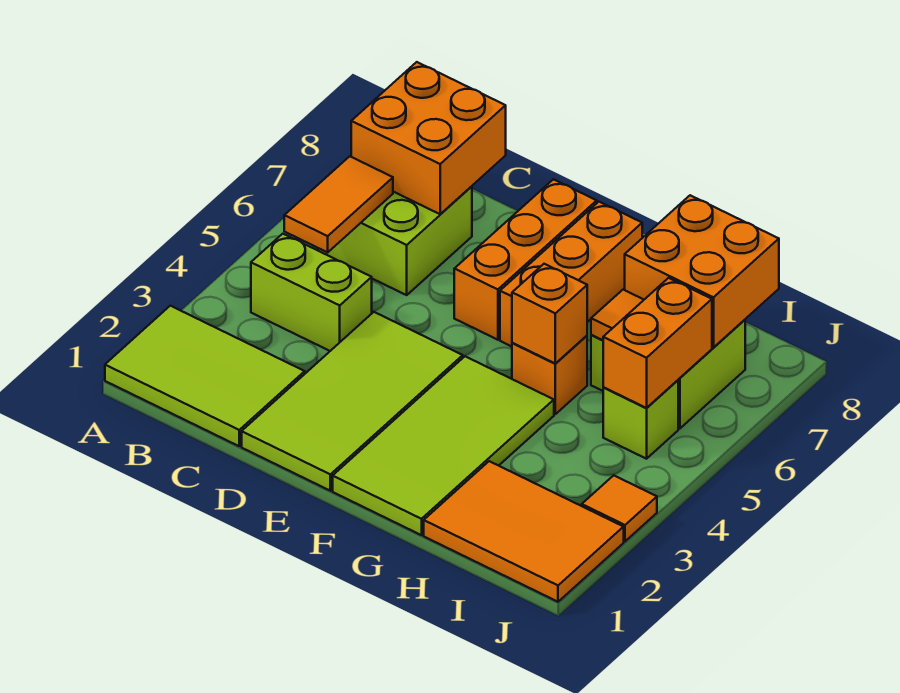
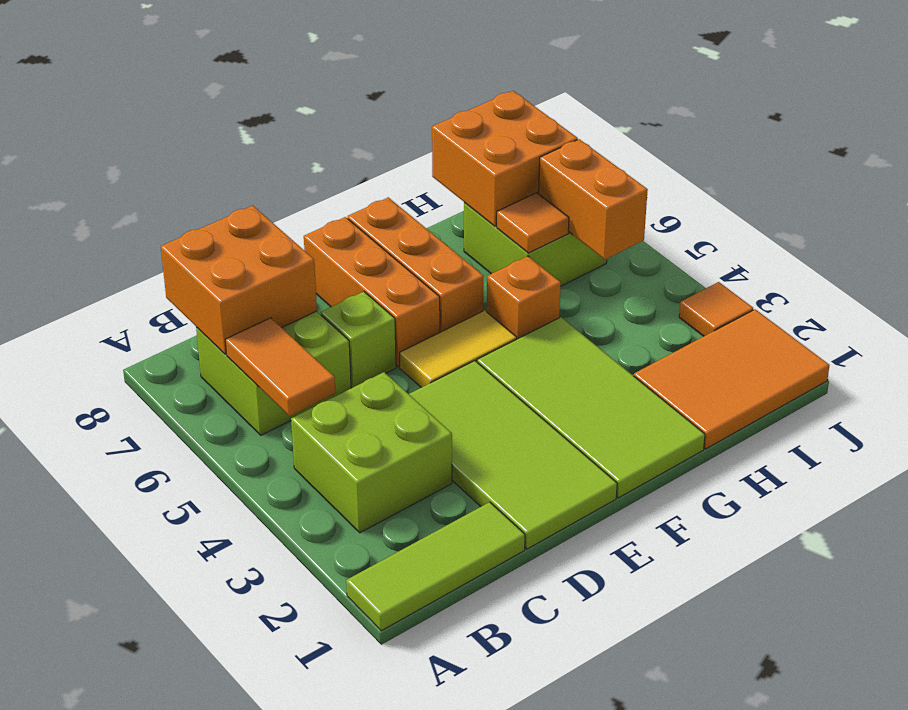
lime 2x3 tile [105,306,305,446] -> lime 1x3 tile [346,502,525,631]
lime 1x2 brick [251,234,372,351] -> lime 2x2 brick [291,372,452,533]
none -> yellow 1x2 tile [400,310,517,388]
orange 1x1 brick [512,264,587,363] -> none
lime 1x1 brick [603,380,678,459] -> lime 1x1 brick moved to [321,292,396,388]

